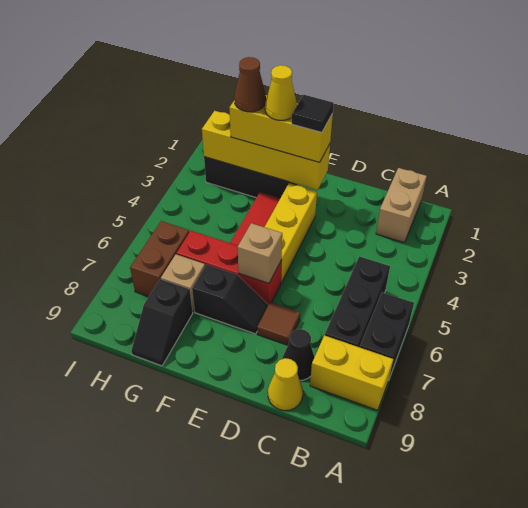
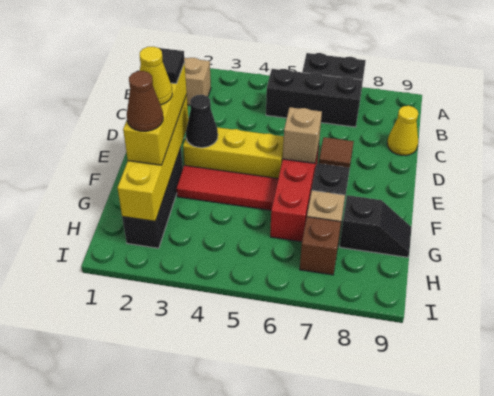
yellow 1x2 brick [310,335,393,410] -> none
black 1x1 cone [282,329,314,381] -> black 1x1 cone moved to [186,95,218,148]
brown 1x2 brick [130,221,189,297] -> brown 1x1 brick [300,217,341,275]

